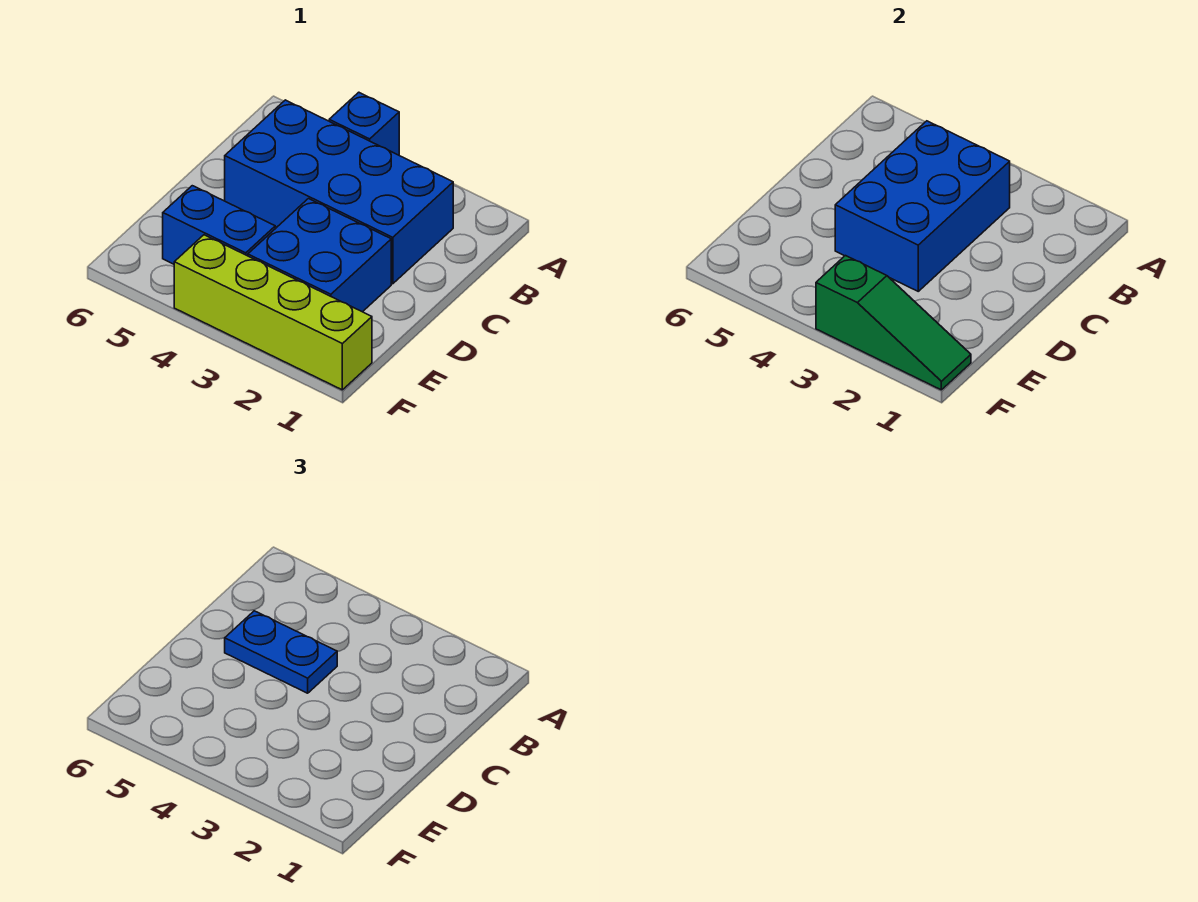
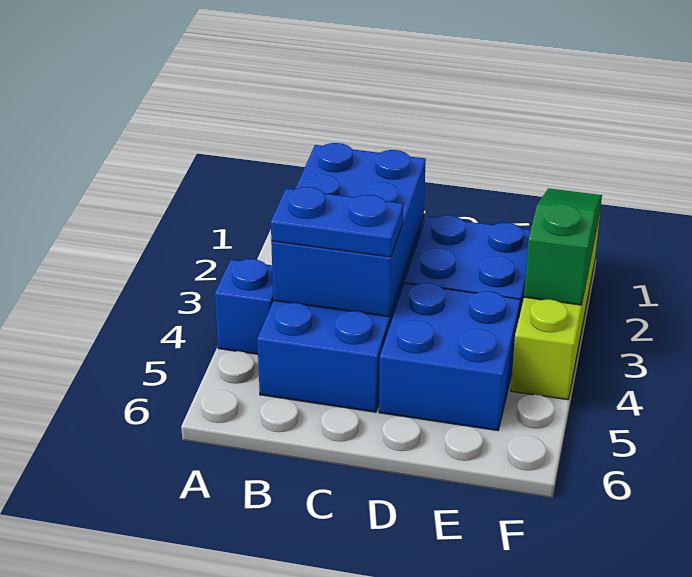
blue 2x3 brick [835,121,1010,291] -> blue 2x3 brick turned to [271,143,426,317]
blue 1x2 plate [225,611,337,693] -> blue 1x2 plate turned to [271,187,403,257]
blue 1x2 brick [163,186,275,264] -> blue 2x2 brick [379,283,521,431]

